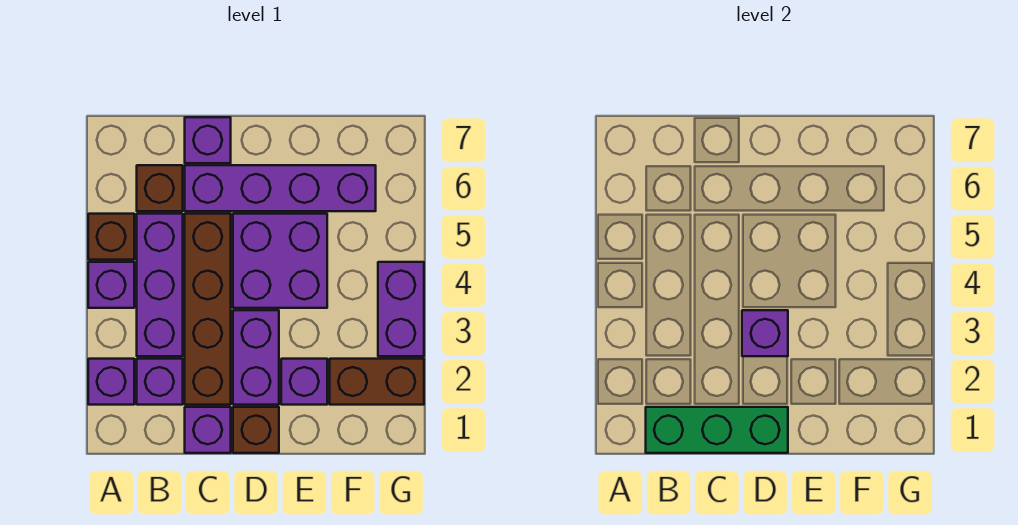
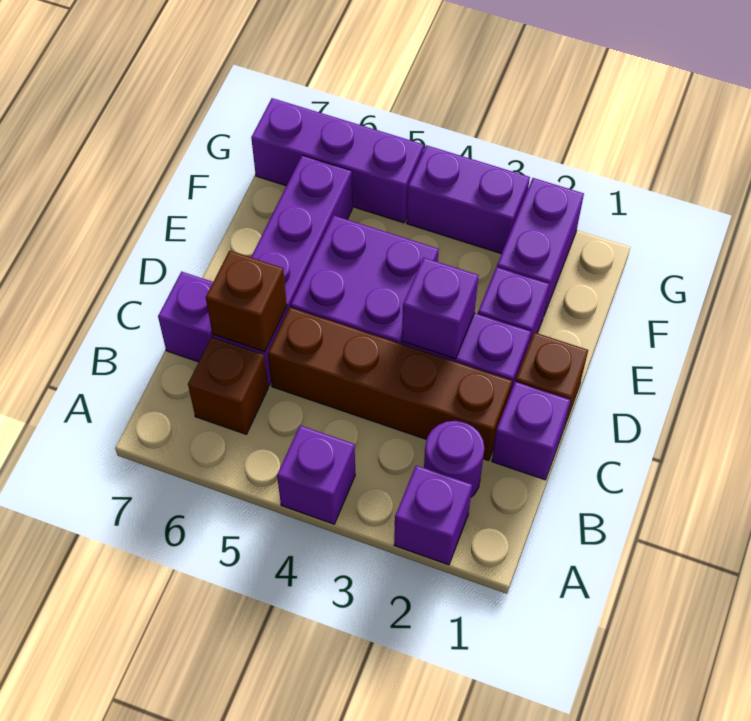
brown 1x1 brick [88,214,134,260] -> brown 1x1 brick moved to [206,251,287,352]
green 1x3 brick [646,407,788,453] -> none
purple 1x1 brick [137,359,183,405] -> purple 1x1 round brick [424,421,485,497]
purple 1x3 brick [137,214,183,356] -> purple 1x3 brick moved to [251,98,424,223]
brown 1x2 brick [330,359,424,405] -> purple 1x2 brick [497,178,584,317]

